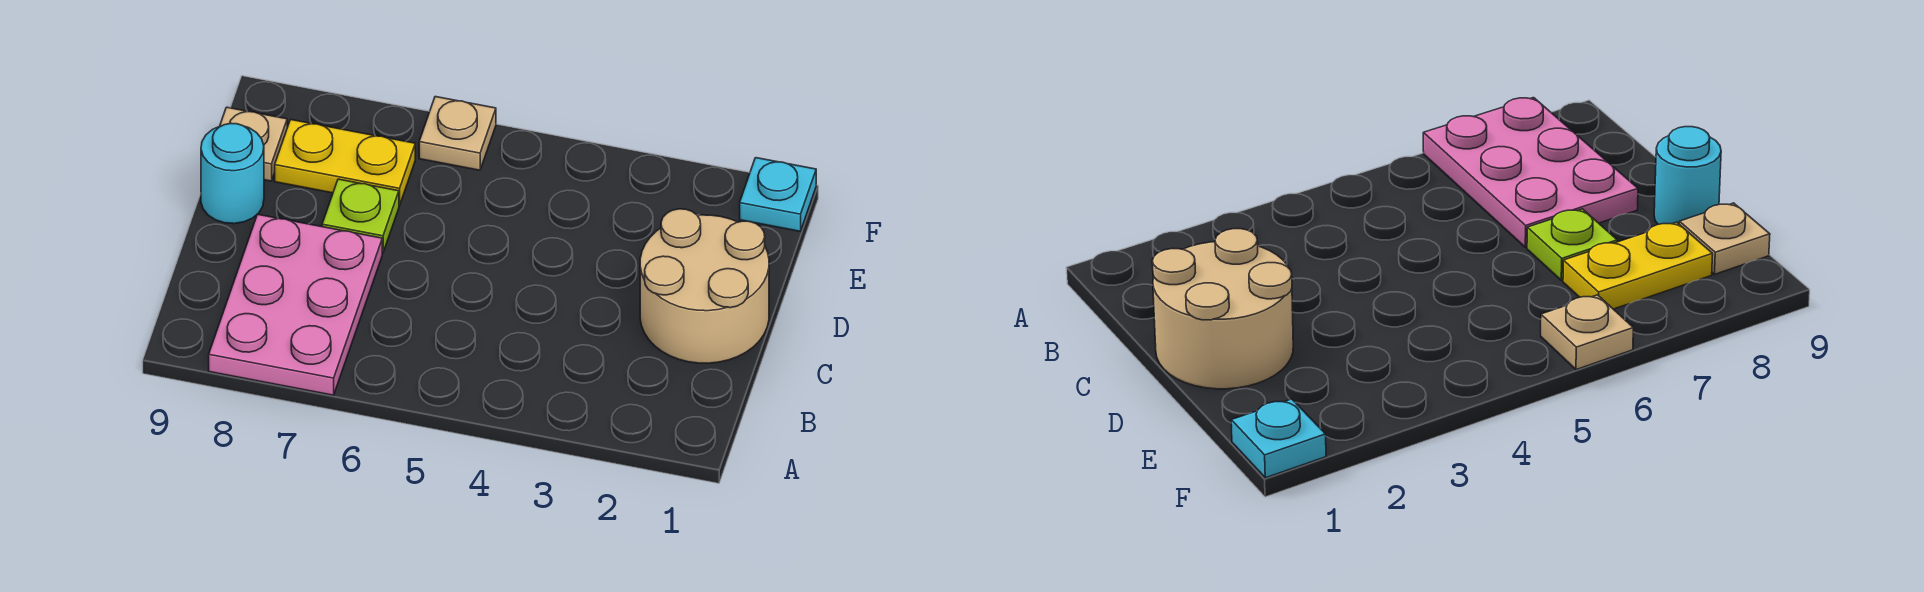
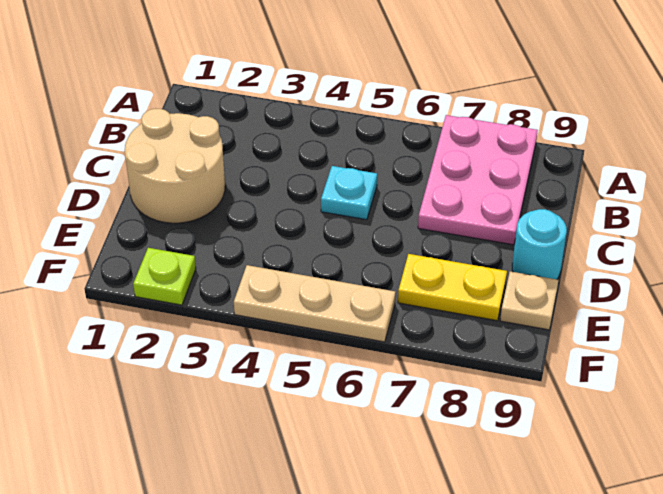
lime 1x1 plate [322,179,399,253] -> lime 1x1 plate moved to [133,248,196,305]
cyan 1x1 plate [740,158,816,231] -> cyan 1x1 plate moved to [321,166,377,220]
tan 1x1 plate [419,97,496,170] -> tan 1x3 plate [234,265,395,342]

